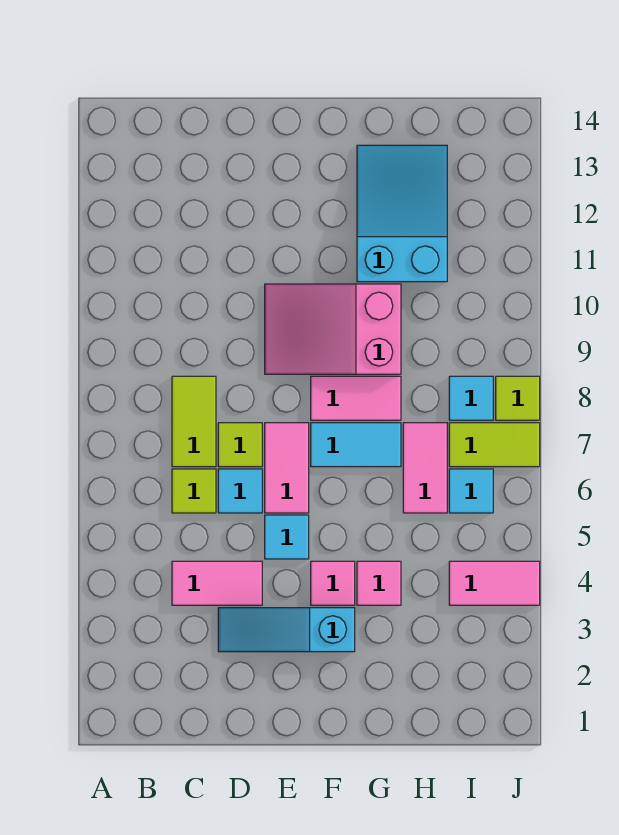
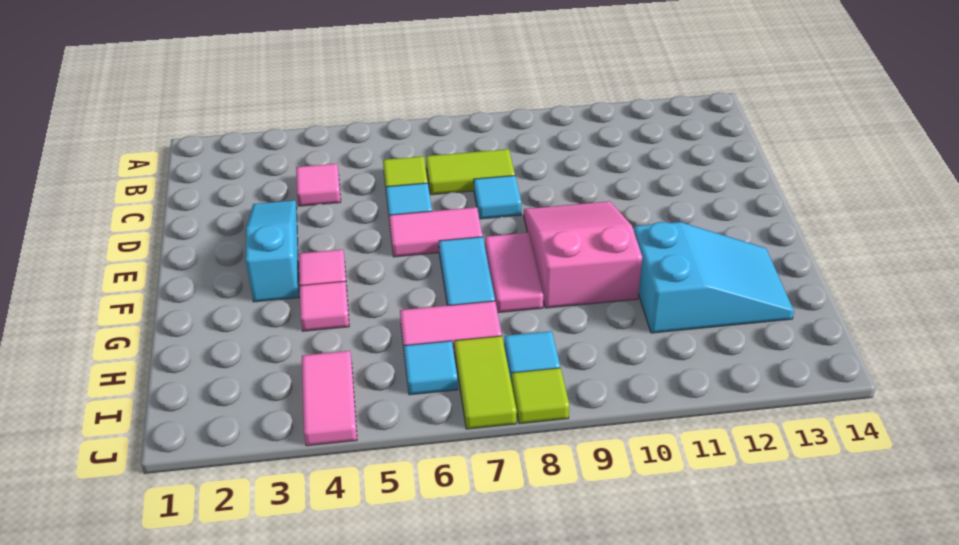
pink 1x2 tile [172,561,262,605] -> pink 1x1 tile [296,164,341,206]
lime 1x1 tile [218,423,262,467] -> none
cyan 1x1 tile [265,515,309,559] -> cyan 1x1 tile moved to [474,176,521,219]

